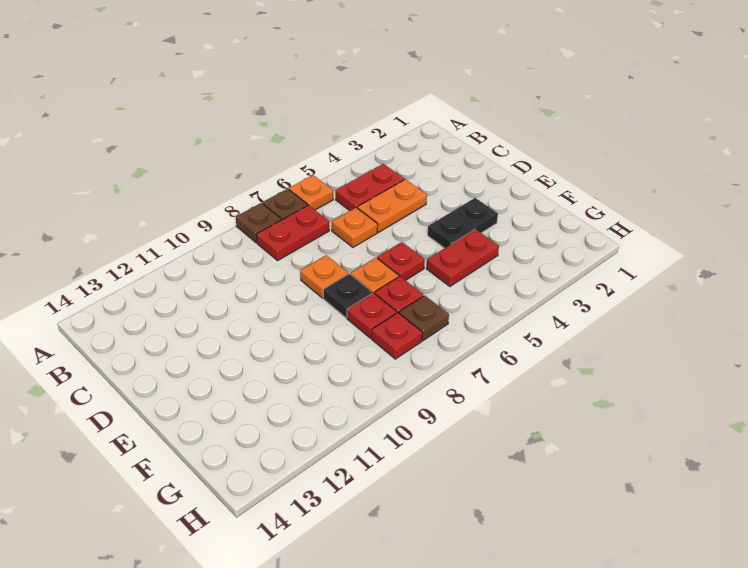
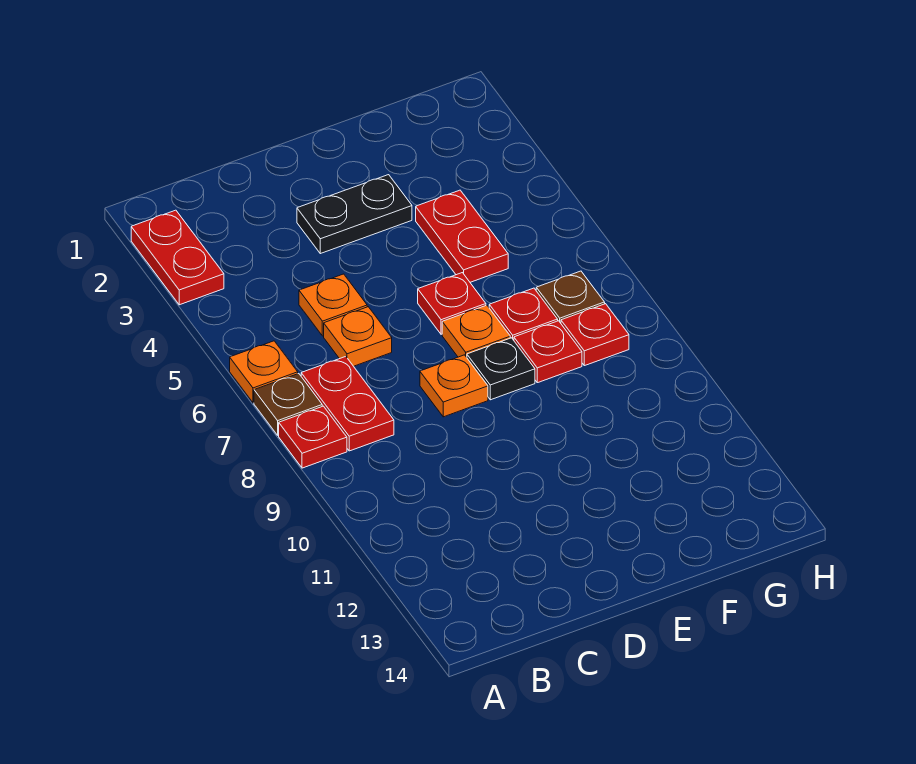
brown 1x1 plate [236,203,281,243] -> red 1x1 plate [279,406,347,468]
red 1x2 plate [335,164,404,211] -> red 1x2 plate moved to [131,210,224,305]
orange 1x2 plate [357,179,427,232] -> orange 1x1 plate [299,274,367,336]
black 1x2 plate [428,198,498,248] -> black 1x2 plate turned to [297,175,412,254]

